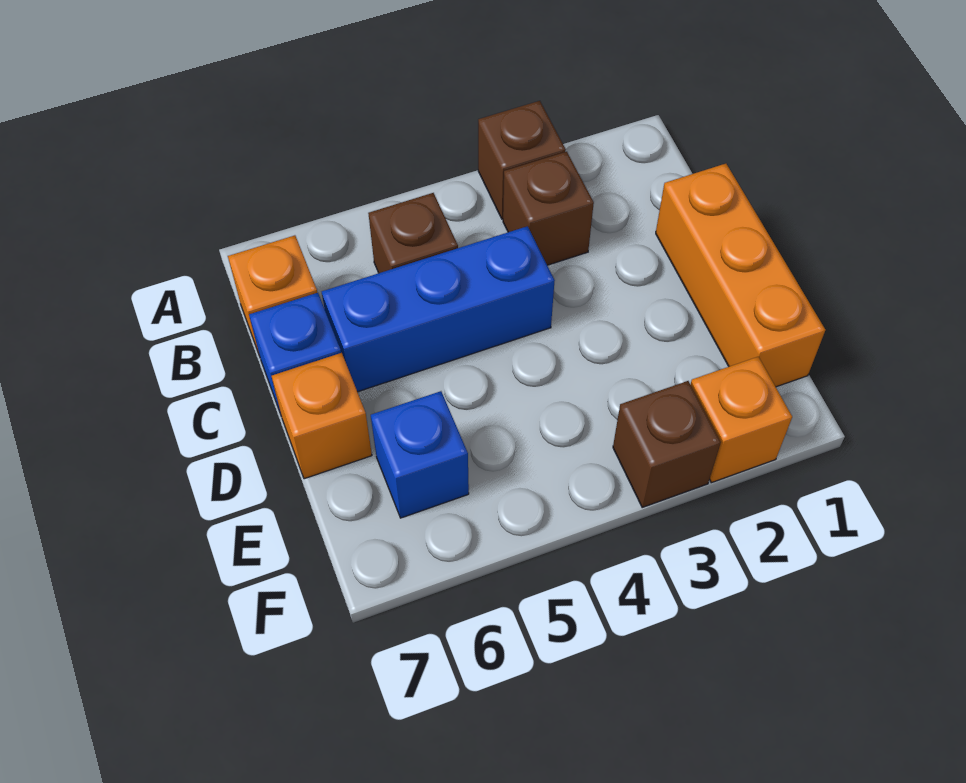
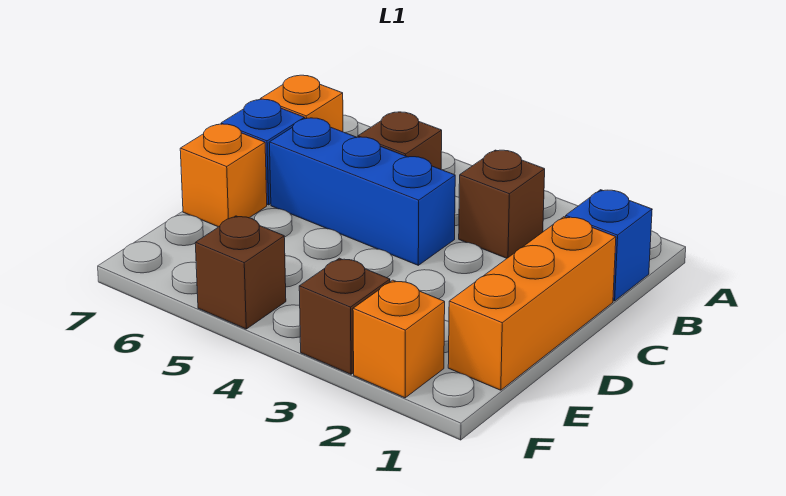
brown 1x1 brick [478,101,566,219] -> brown 1x1 brick moved to [195,216,286,329]
blue 1x1 brick [371,391,469,518] -> blue 1x1 brick moved to [566,190,652,301]

